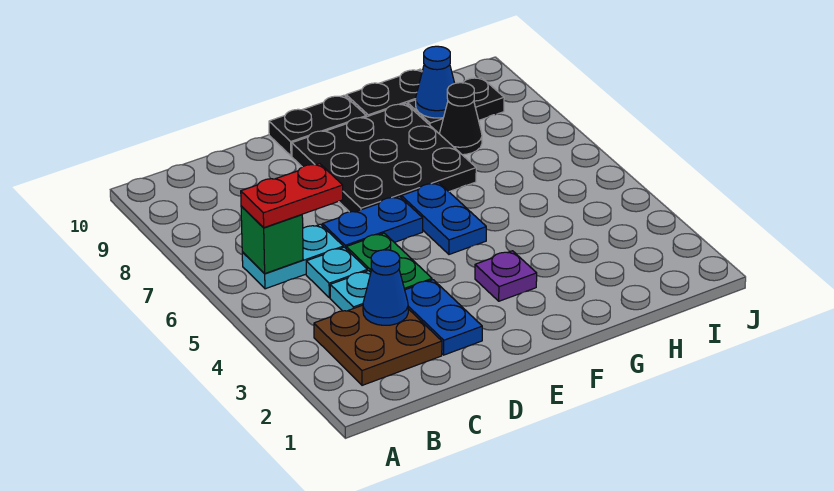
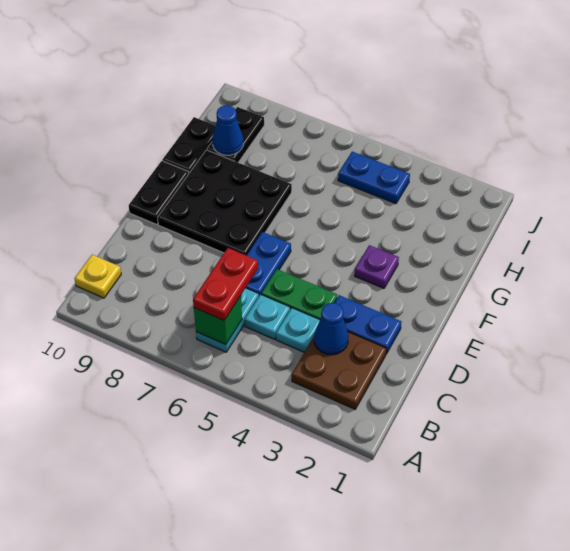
none -> yellow 1x1 plate [75,255,121,298]
blue 1x2 plate [401,183,486,254] -> blue 1x2 plate moved to [338,152,410,204]
black 1x1 cone [439,83,482,155] -> none

